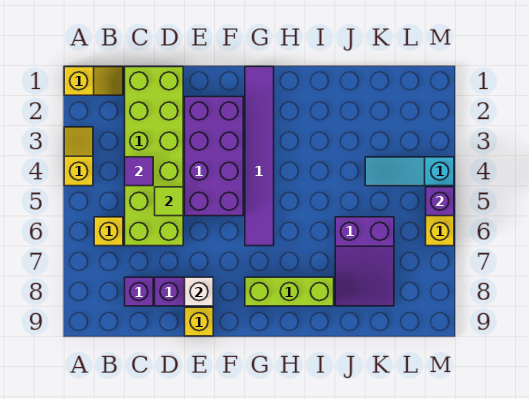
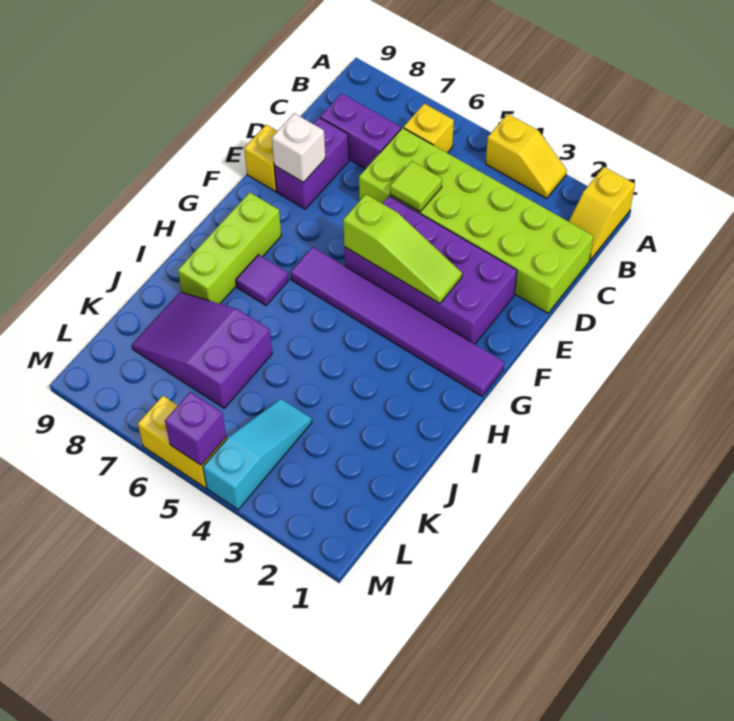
purple 1x1 tile [125,157,153,186] -> purple 1x1 tile moved to [236,255,289,305]
purple 1x1 brick [125,277,153,306] -> purple 1x2 brick [320,93,401,169]
none -> lime 1x3 slope [343,194,462,303]

